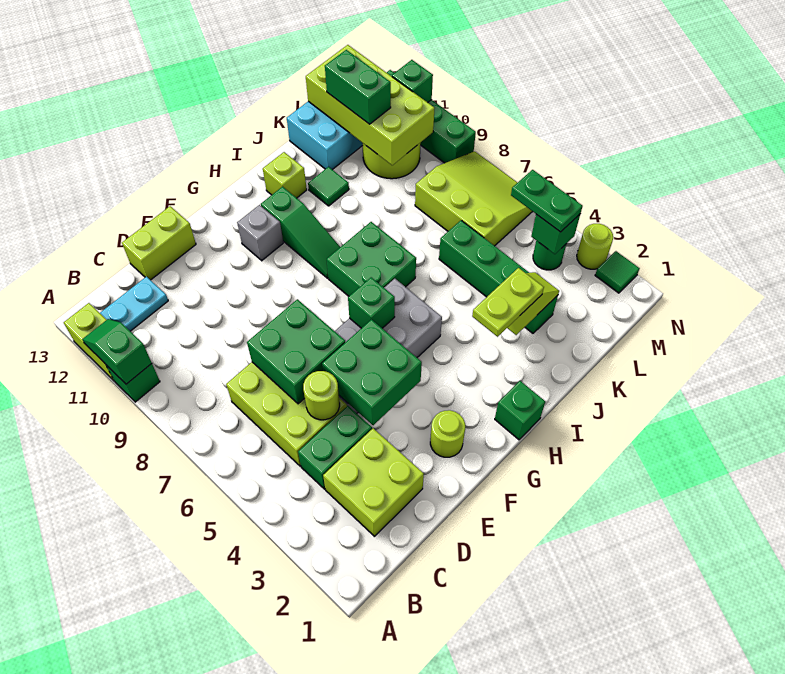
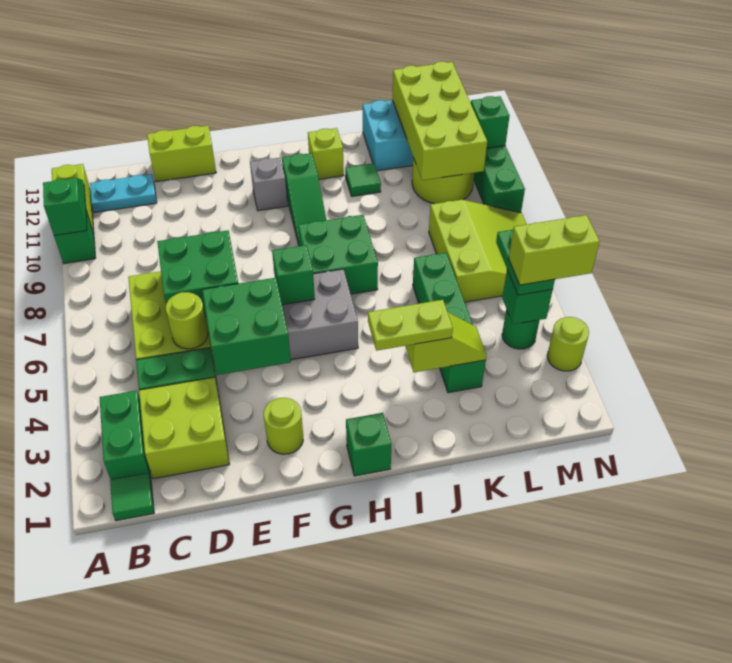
green 1x2 brick [325,50,391,124] -> green 1x2 brick moved to [100,391,151,480]
none -> lime 1x2 brick [509,215,600,285]
green 1x1 tile [595,251,640,293] -> green 1x1 tile moved to [110,473,154,521]

